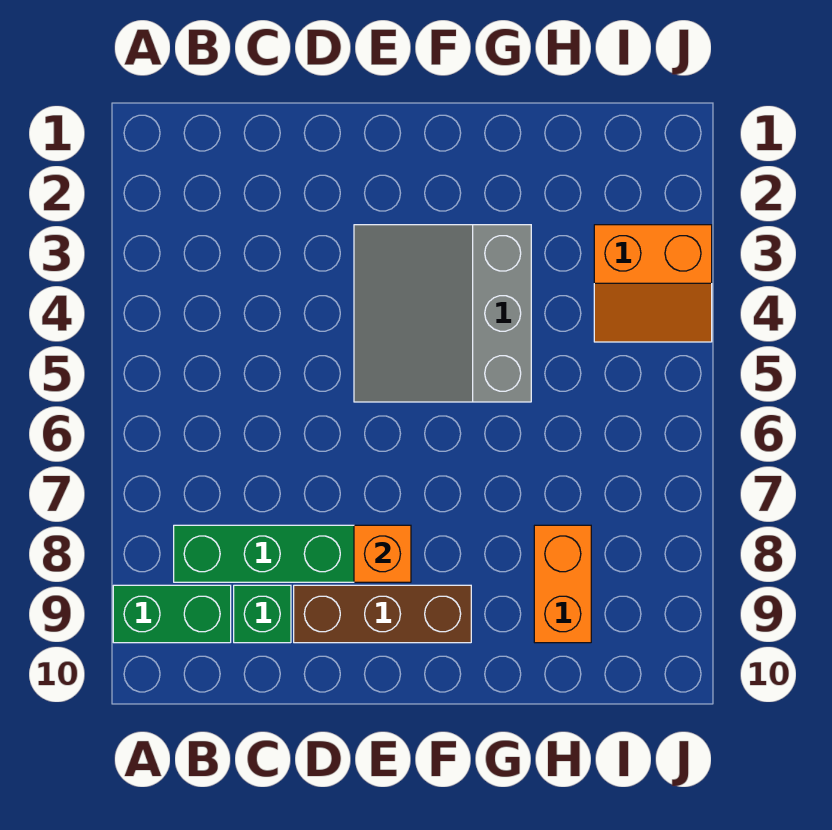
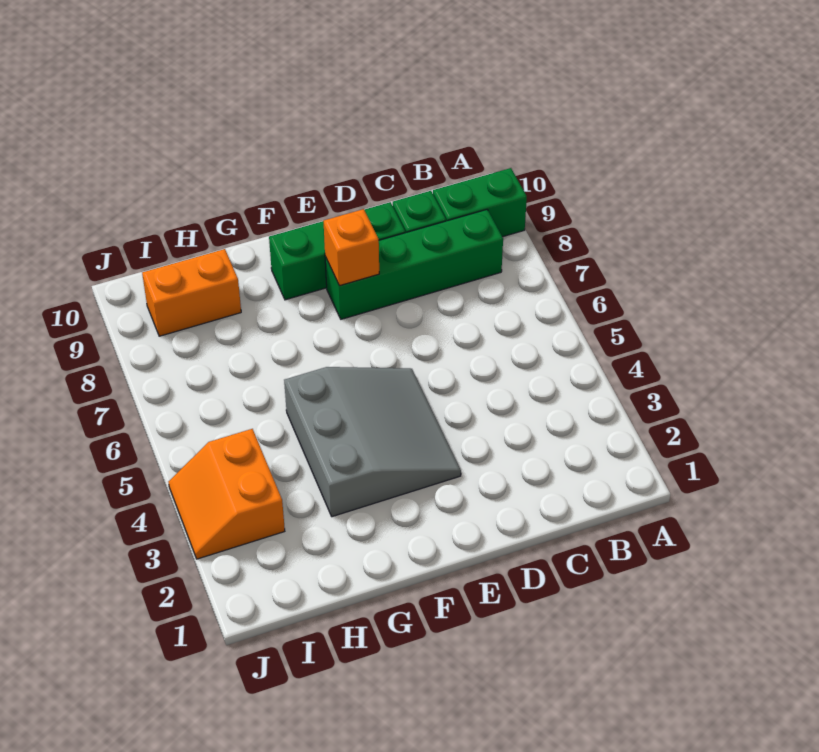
brown 1x3 brick [294,585,471,643] -> green 1x3 brick [269,202,405,300]
orange 1x2 brick [534,525,591,643] -> orange 1x2 brick turned to [142,249,241,336]
orange 2x2 slope [594,225,712,342] -> orange 2x2 slope turned to [168,429,285,559]

